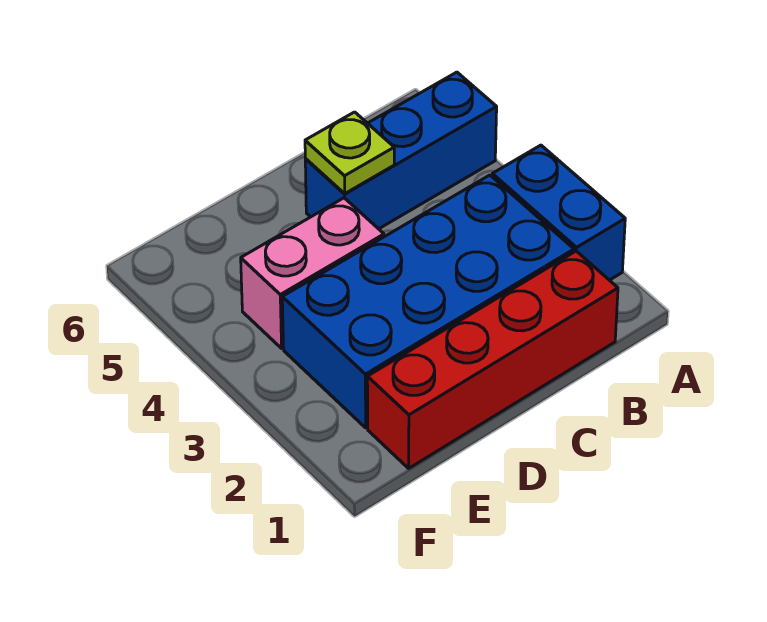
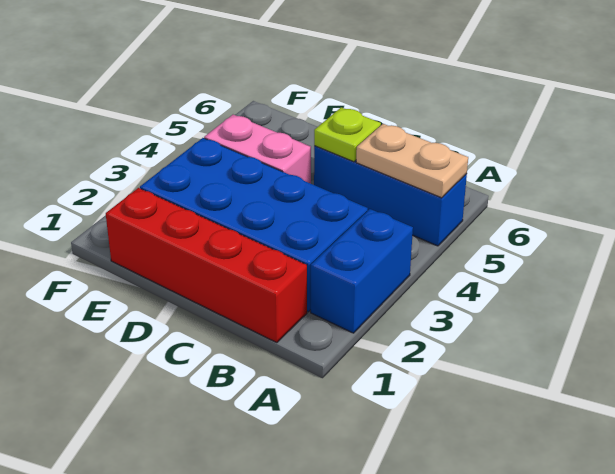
none -> tan 1x2 plate [356,124,468,198]

